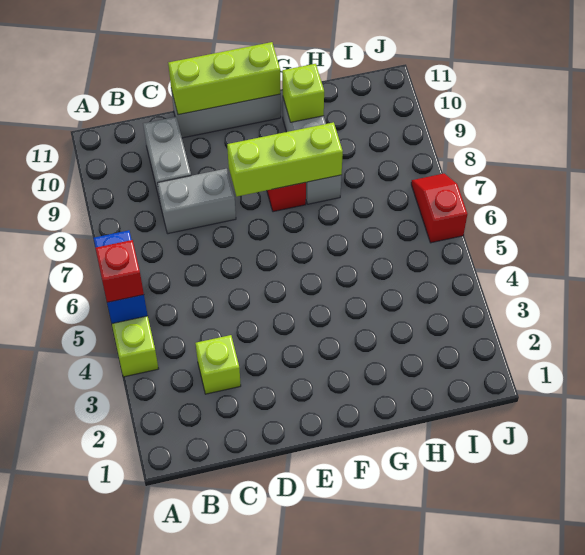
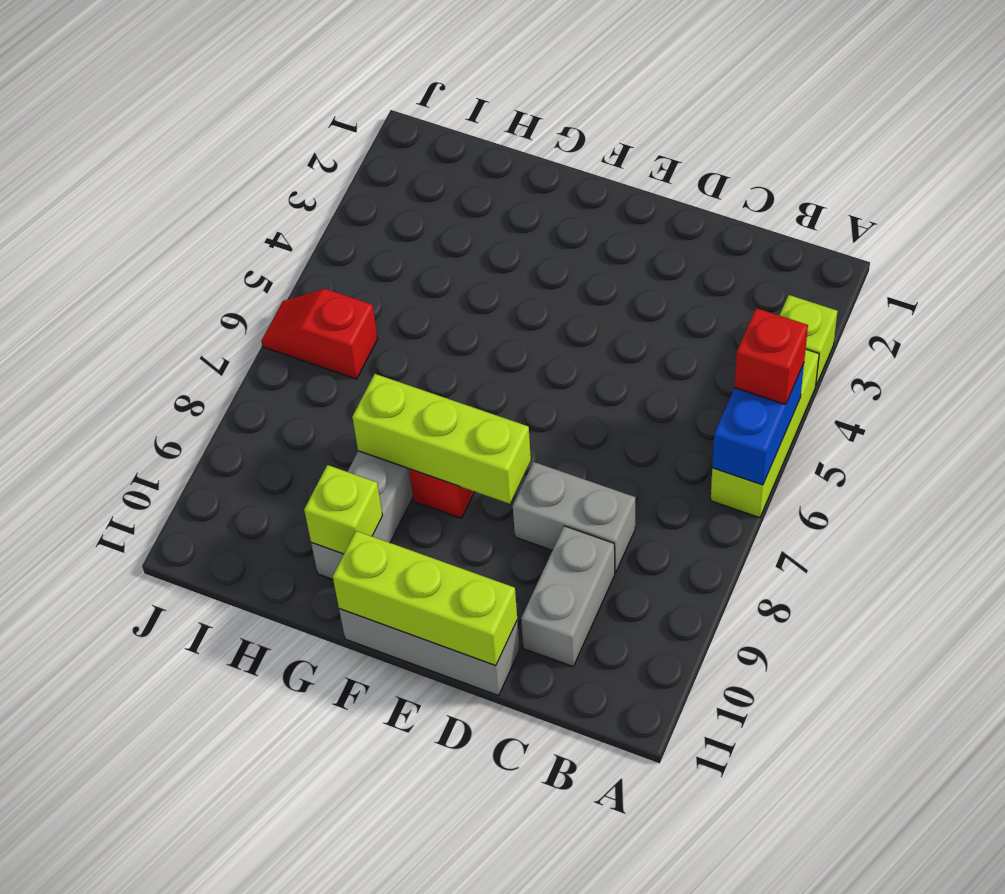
lime 1x1 brick [195,335,241,394] -> lime 1x1 brick moved to [780,295,838,385]
red 1x2 slope [411,174,467,243] -> red 1x2 slope turned to [261,289,378,379]

